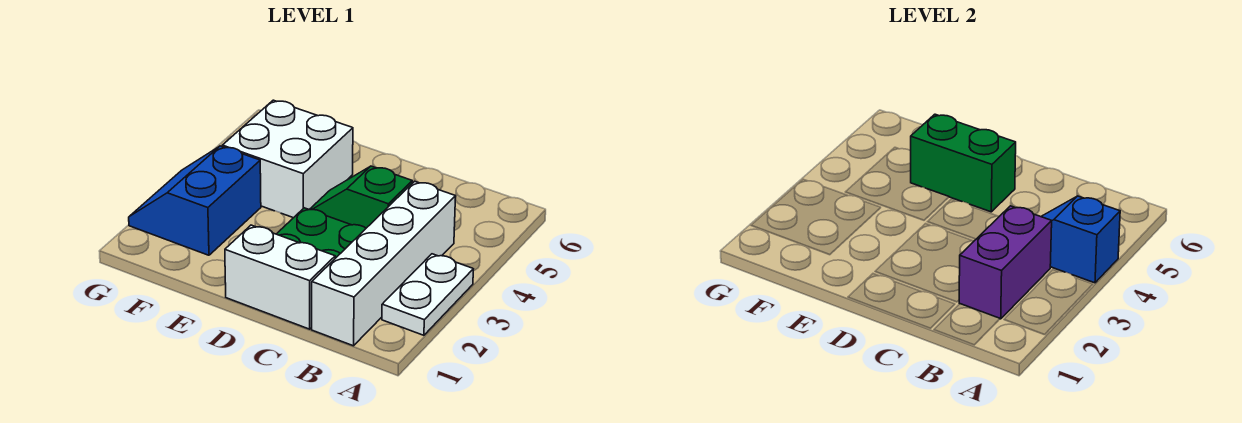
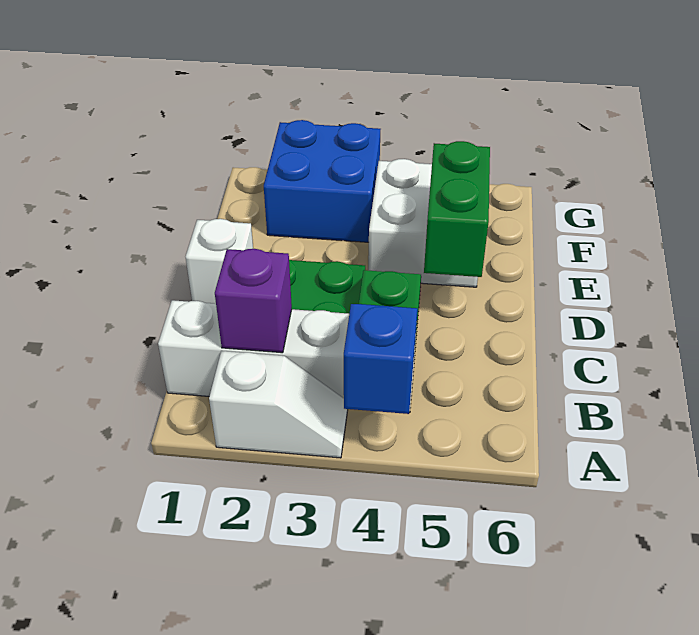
white 1x2 plate [382,254,473,335] -> white 1x2 slope [209,351,348,458]
purple 1x2 brick [959,206,1052,319] -> purple 1x1 brick [215,249,292,353]
white 1x2 brick [225,225,335,329] -> white 1x1 brick [185,219,253,304]
blue 2x2 slope [129,146,261,255] -> blue 2x2 brick [264,120,380,242]

